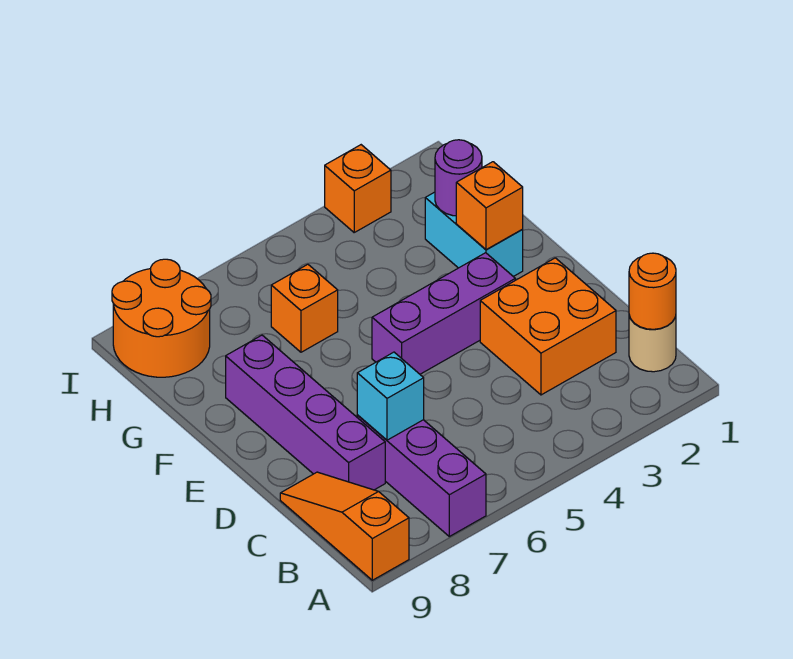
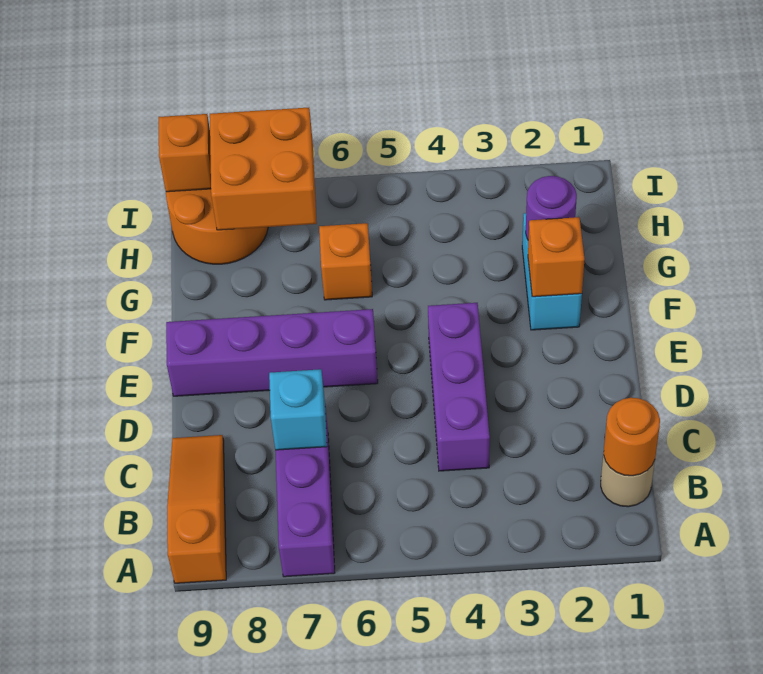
orange 2x2 brick [480,258,616,395] -> orange 2x2 brick moved to [210,108,317,230]
purple 1x4 brick [226,335,385,490] -> purple 1x4 brick turned to [166,309,378,396]
purple 1x3 brick [372,253,515,374] -> purple 1x3 brick turned to [428,303,490,471]
orange 1x1 brick [325,145,391,232] -> orange 1x1 brick moved to [159,114,211,192]

